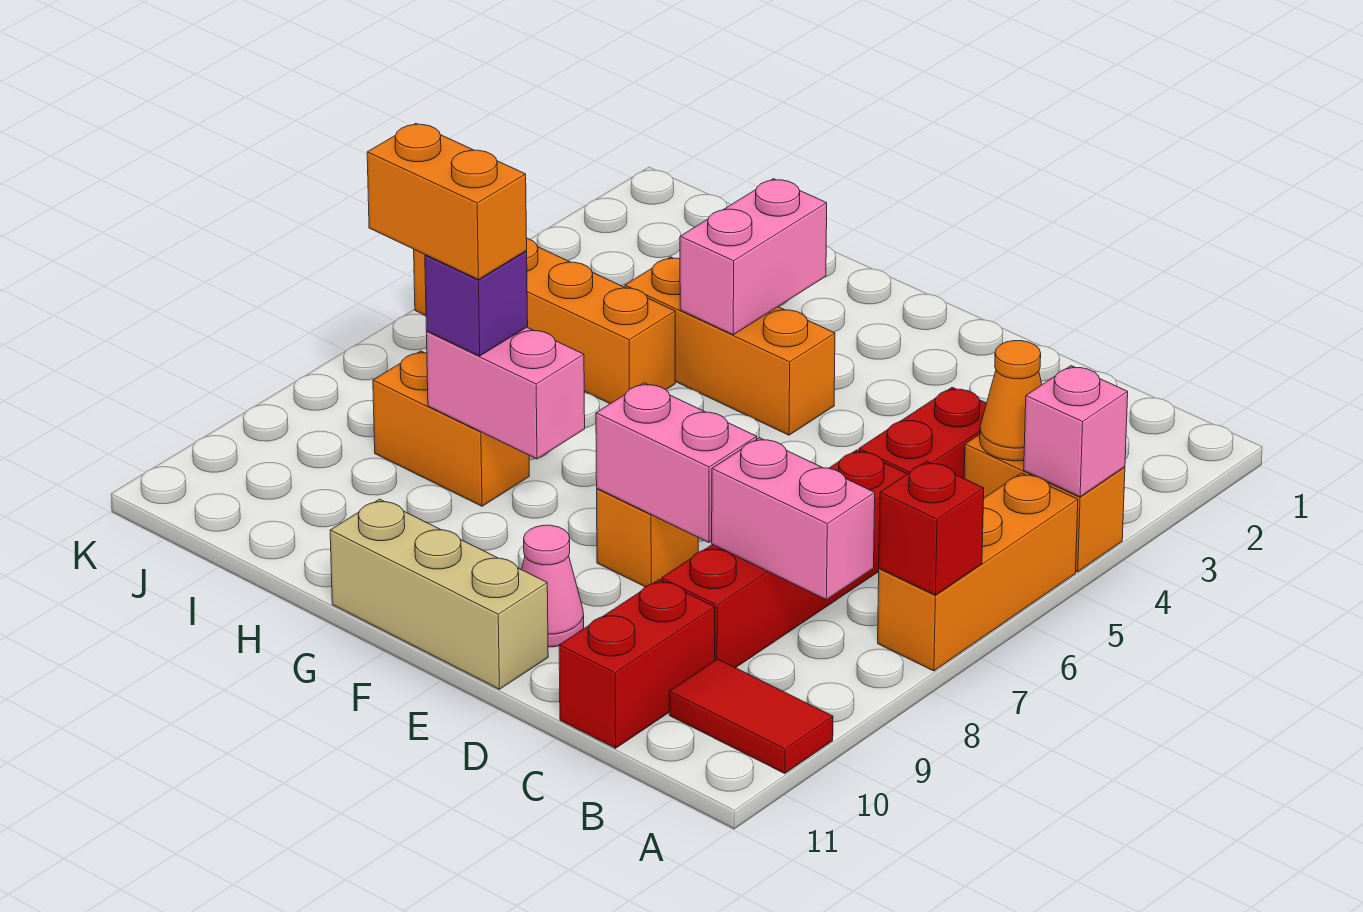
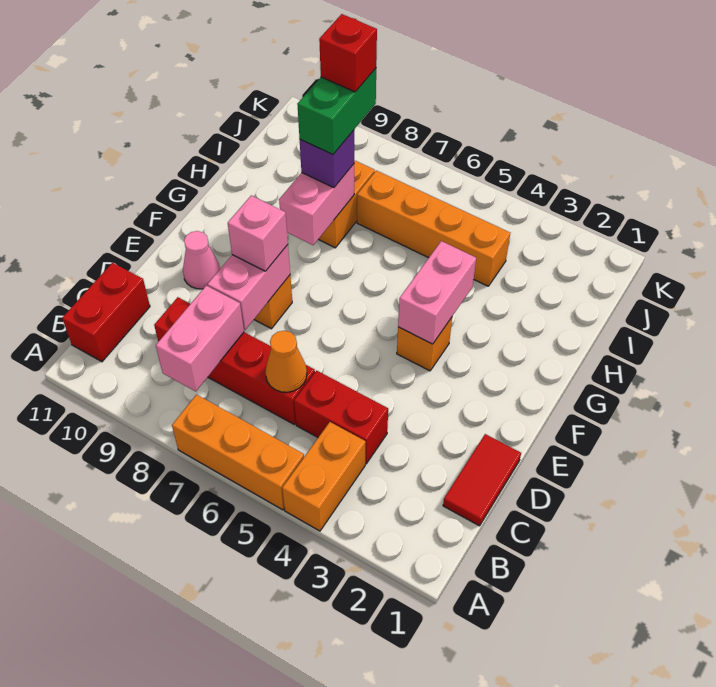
pink 1x1 brick [1024,366,1128,497] -> pink 1x1 brick moved to [228,196,288,271]
red 1x1 brick [879,461,984,595] -> red 1x1 brick moved to [319,14,377,92]
red 1x2 tile [669,659,833,774] -> red 1x2 tile moved to [443,434,521,526]
orange 1x1 cone [980,341,1042,461] -> orange 1x1 cone moved to [265,331,307,392]
red 1x2 brick [559,580,715,748] -> red 1x2 brick turned to [62,263,150,362]
tan 1x3 brick [330,499,548,689] -> none
orange 1x3 brick [625,257,835,435] -> orange 1x1 brick [397,317,452,371]
pink 1x2 brick [680,179,827,335] -> pink 1x2 brick turned to [398,241,476,344]
orange 1x4 brick [414,238,675,404] -> orange 1x4 brick turned to [357,170,510,286]
orange 1x2 brick [367,124,527,280] -> green 1x2 brick [297,68,376,154]

